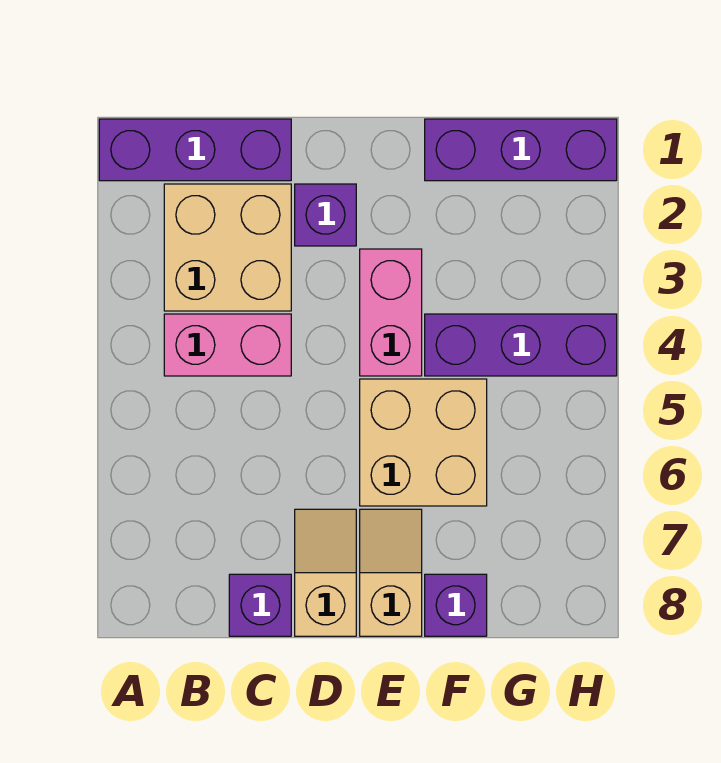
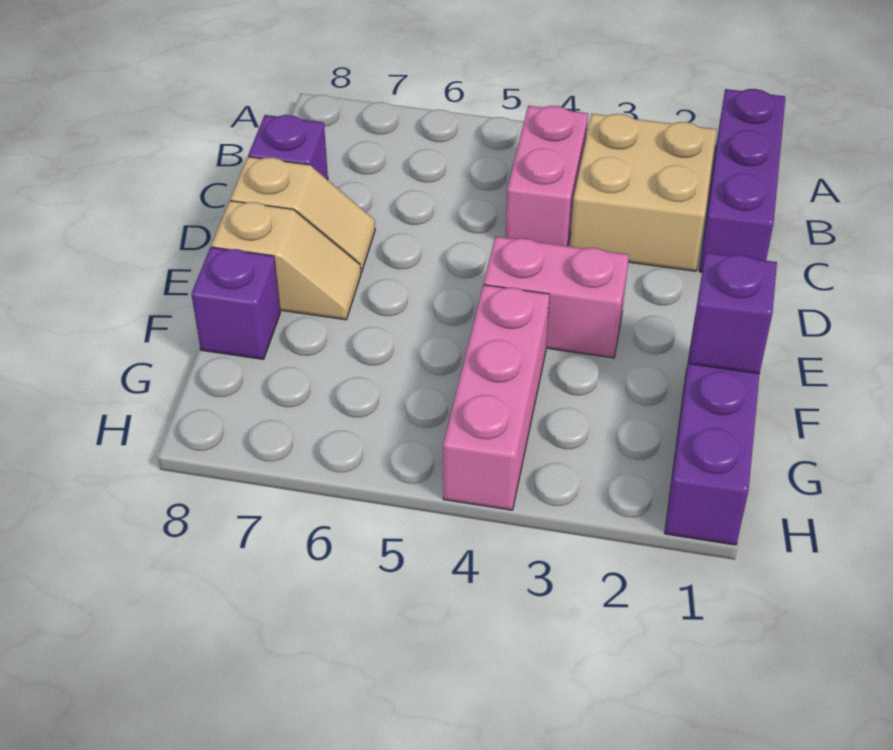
purple 1x1 brick [295,184,356,246] -> purple 1x1 brick moved to [689,253,777,374]
tan 2x2 brick [360,379,487,506] -> none
purple 1x3 brick [425,314,617,376] -> pink 1x3 brick [443,285,550,510]

